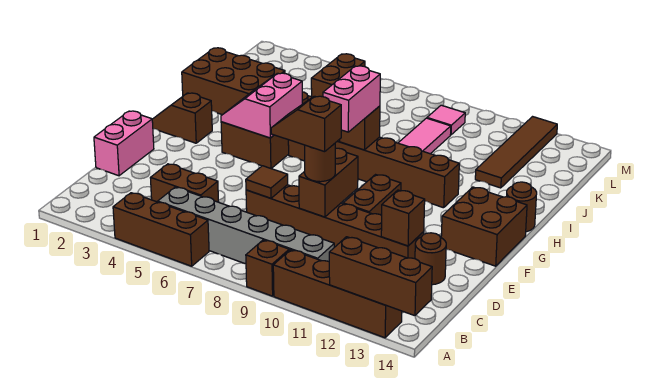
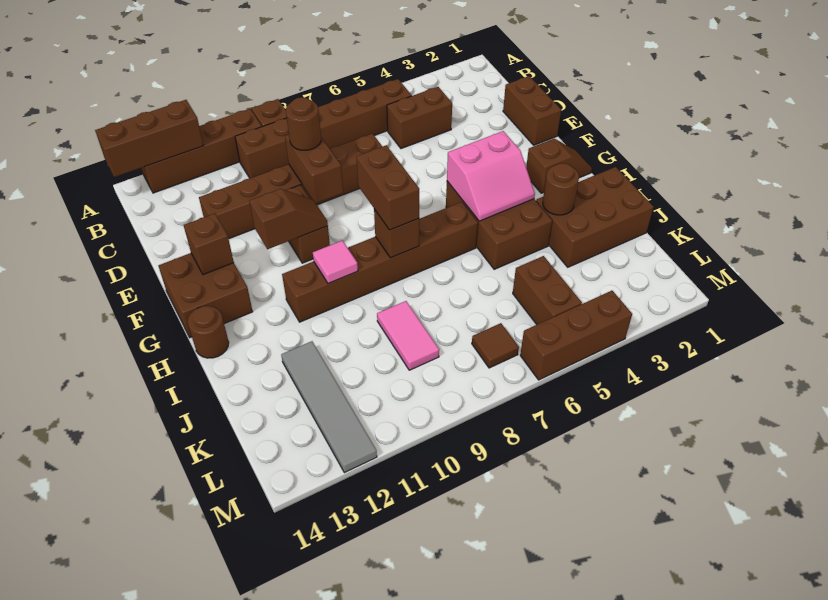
brown 1x3 brick [113,193,209,266] -> brown 1x3 brick moved to [520,291,632,380]
grey 1x6 brick [158,187,334,264] -> brown 1x6 brick [235,79,412,178]
pink 1x2 brick [94,111,154,176] -> brown 1x2 brick [503,76,561,145]
brown 1x1 tile [246,166,288,198] -> brown 1x1 tile moved to [472,323,519,368]
brown 1x2 slope [271,96,341,152] -> brown 1x2 slope moved to [249,189,328,249]
brown 1x1 brick [381,190,425,246] -> brown 1x1 brick moved to [184,213,234,275]
brown 1x1 round brick [415,233,446,285] -> brown 1x1 round brick moved to [543,163,579,215]
pink 2x2 slope [221,73,302,138] -> pink 2x2 slope turned to [447,131,535,221]
pink 1x2 brick [323,66,380,132] -> brown 1x2 brick [356,145,419,230]
brown 1x4 tile [475,117,557,188] -> grey 1x4 tile [281,341,377,473]
pink 1x1 tile [427,105,465,135] -> pink 1x1 tile moved to [313,240,358,283]

